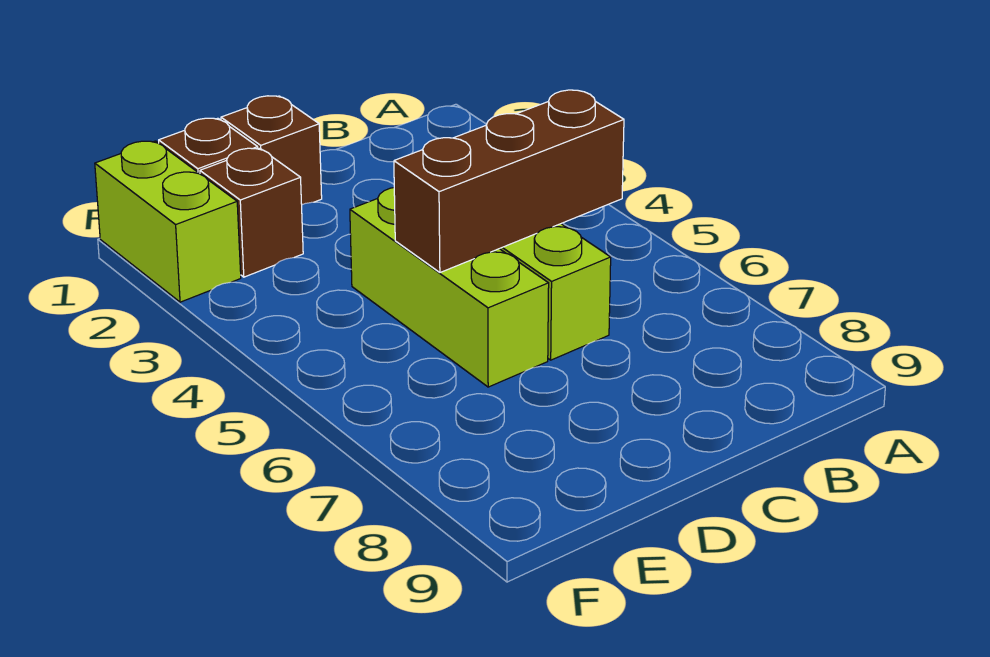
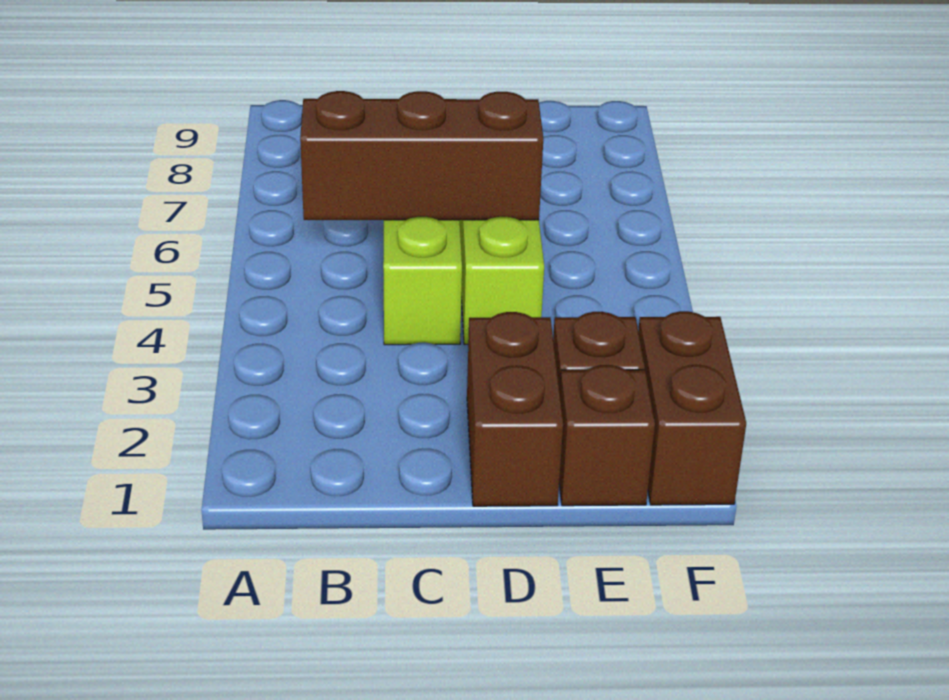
brown 1x1 brick [221,96,322,205] -> brown 1x2 brick [467,312,563,506]
lime 1x2 brick [95,141,241,302] -> brown 1x2 brick [638,311,746,505]

